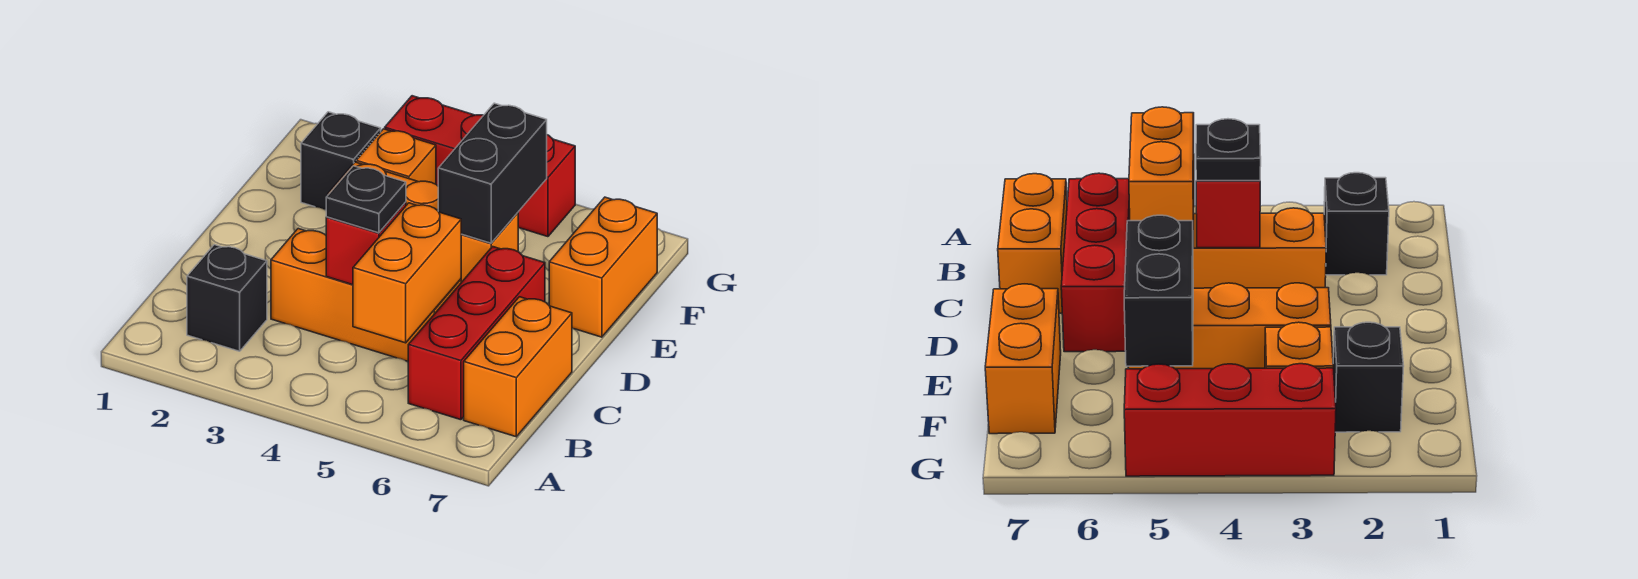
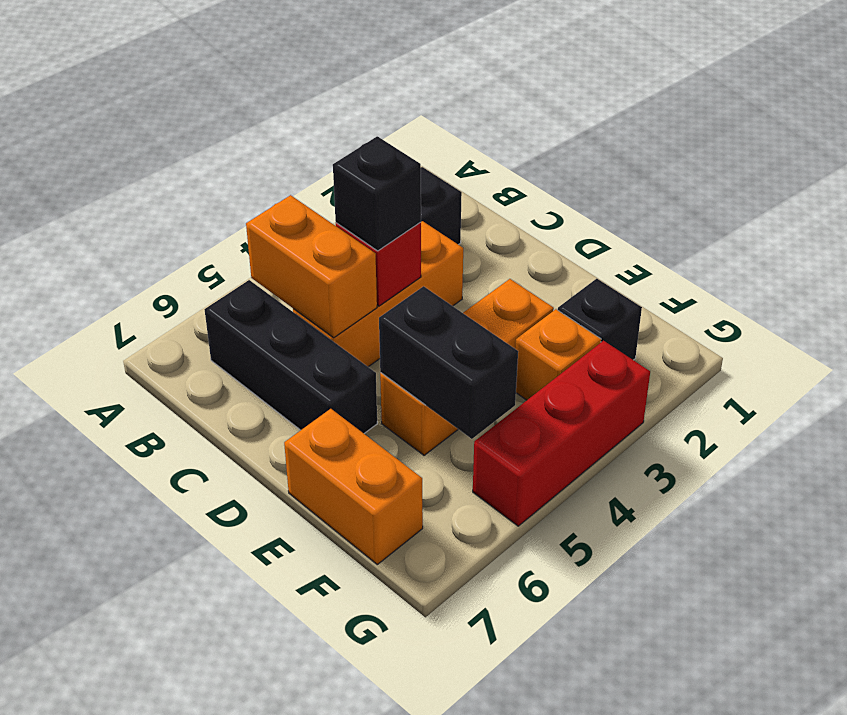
red 1x3 brick [408,247,545,420] -> black 1x3 brick [204,280,377,433]
orange 1x2 brick [464,297,572,437] -> none
black 1x1 plate [326,166,406,233] -> black 1x1 brick [333,136,421,251]

